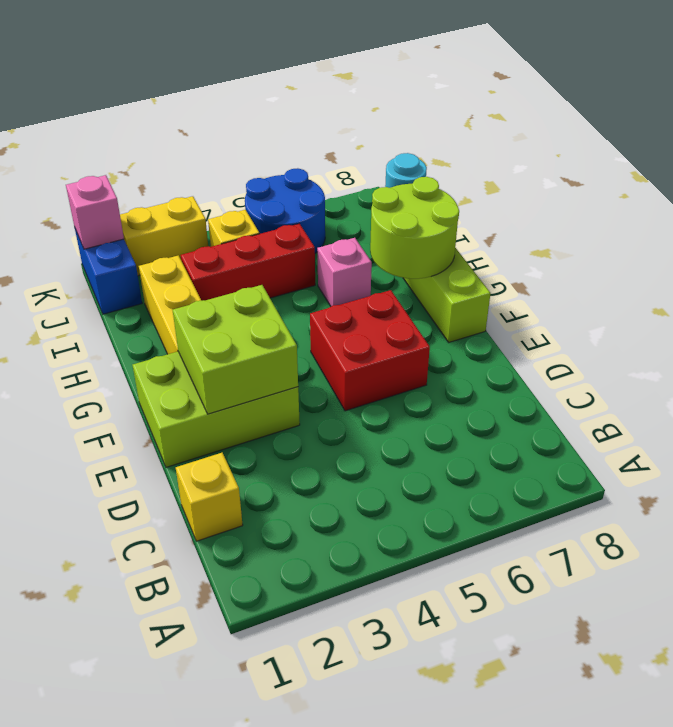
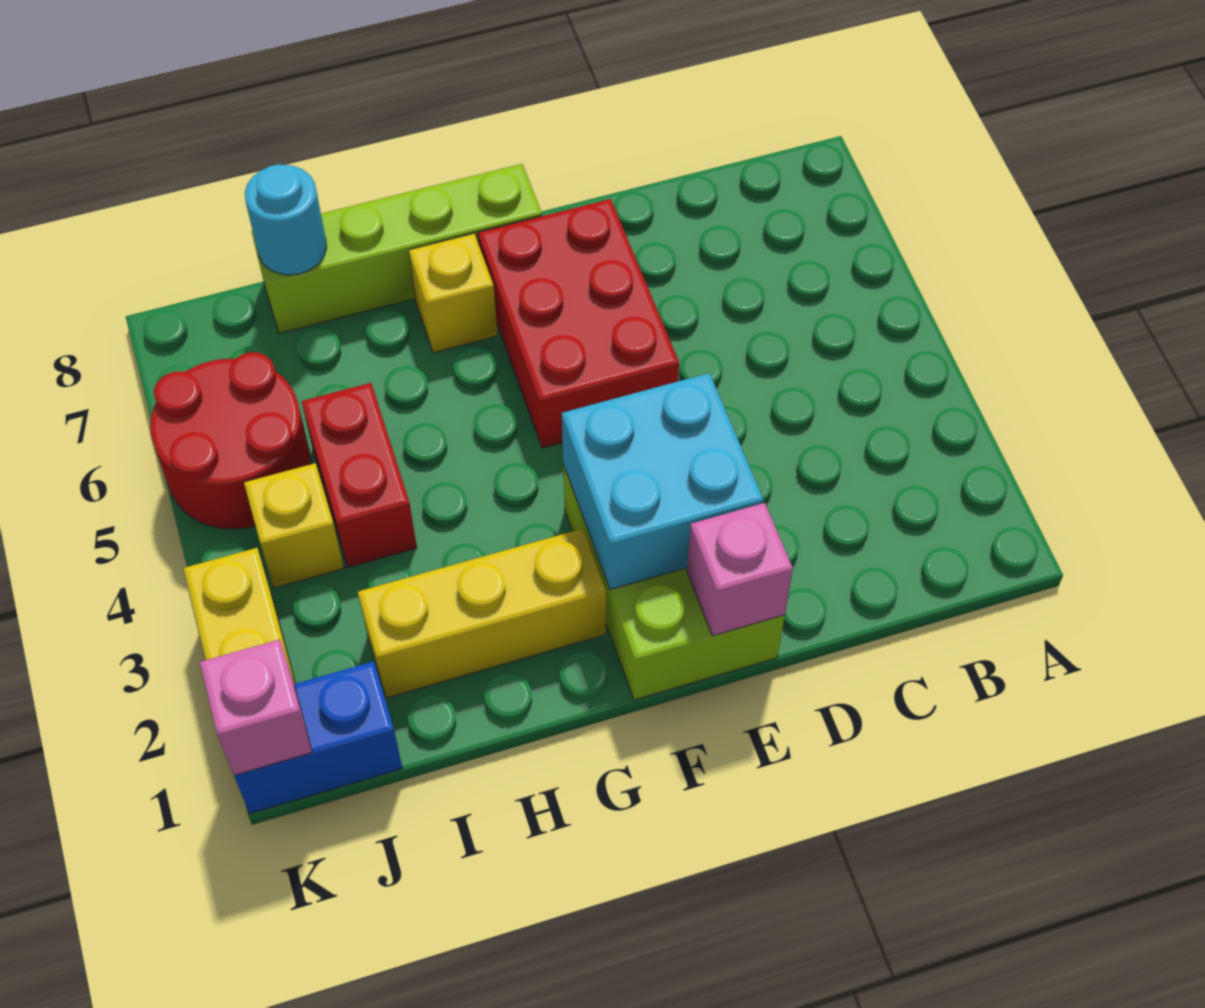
yellow 1x1 brick [176,453,243,541] -> yellow 1x1 brick moved to [409,233,498,353]
lime 2x2 brick [173,285,298,414] -> cyan 2x2 brick [562,373,763,590]
red 2x2 brick [310,290,430,411] -> red 2x3 brick [478,199,679,448]
lime 2x2 round brick [370,177,459,279] -> none
pink 1x1 brick [317,238,372,306] -> pink 1x1 brick moved to [687,503,793,636]
red 1x3 brick [181,223,315,301] -> red 1x2 brick [302,383,417,567]
blue 2x2 round brick [245,168,325,253] -> red 2x2 round brick [150,352,311,529]

